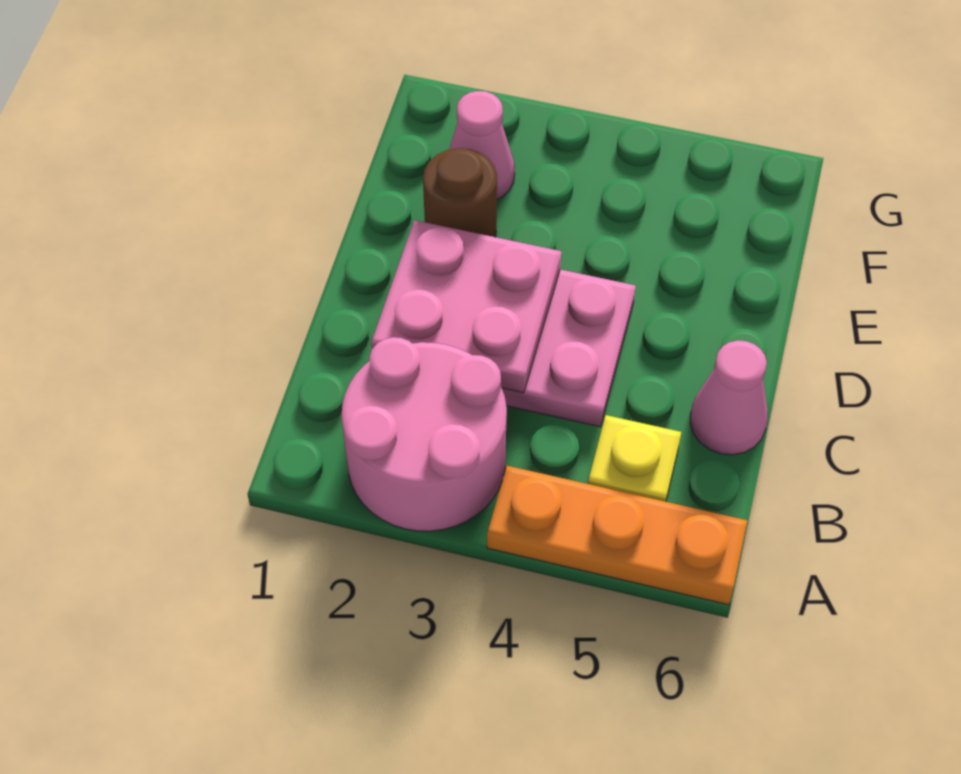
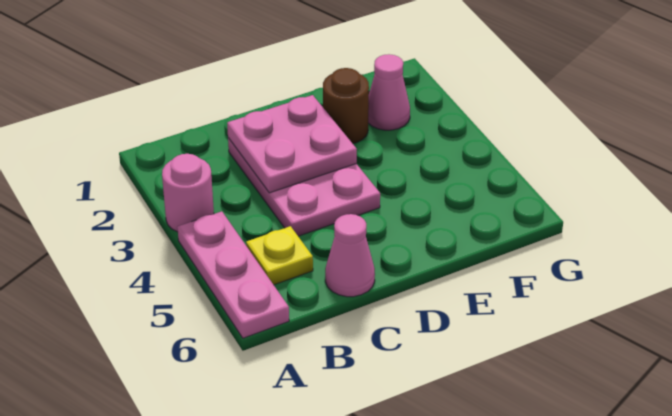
pink 2x2 round brick [342,337,507,531] -> pink 1x1 round brick [162,154,214,232]
orange 1x3 plate [487,466,747,605] -> pink 1x3 plate [177,211,289,338]

